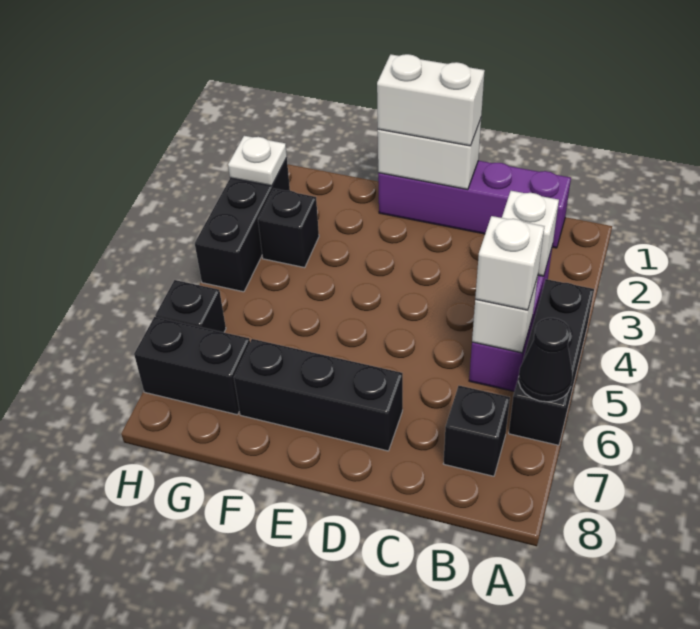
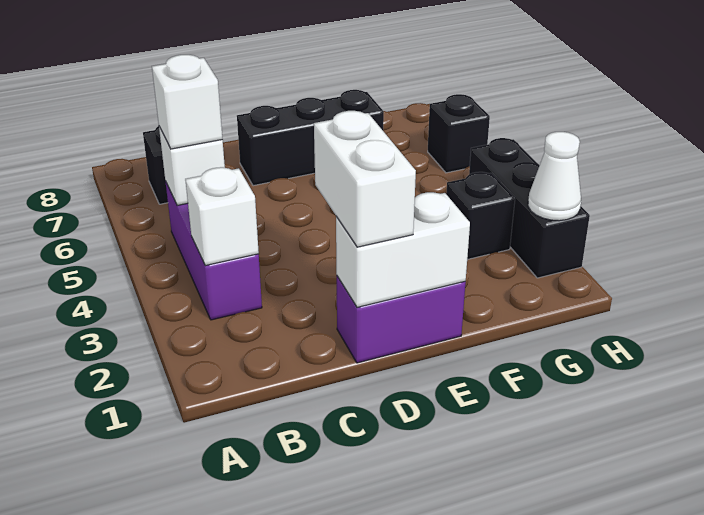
black 1x3 brick [509,279,594,445] -> none
black 1x1 cone [519,318,572,402] -> none
purple 1x4 brick [378,161,571,248] -> purple 1x2 brick [337,276,466,363]
white 1x2 brick [377,54,485,146] -> white 1x2 brick turned to [314,111,416,247]
black 1x2 brick [134,317,250,415] -> none
white 1x1 plate [228,136,287,186] -> white 1x1 cone [528,132,581,221]

